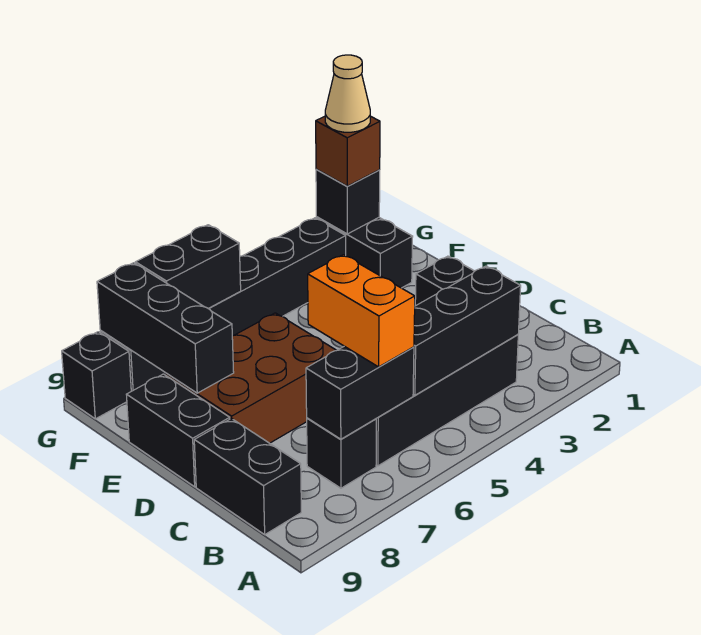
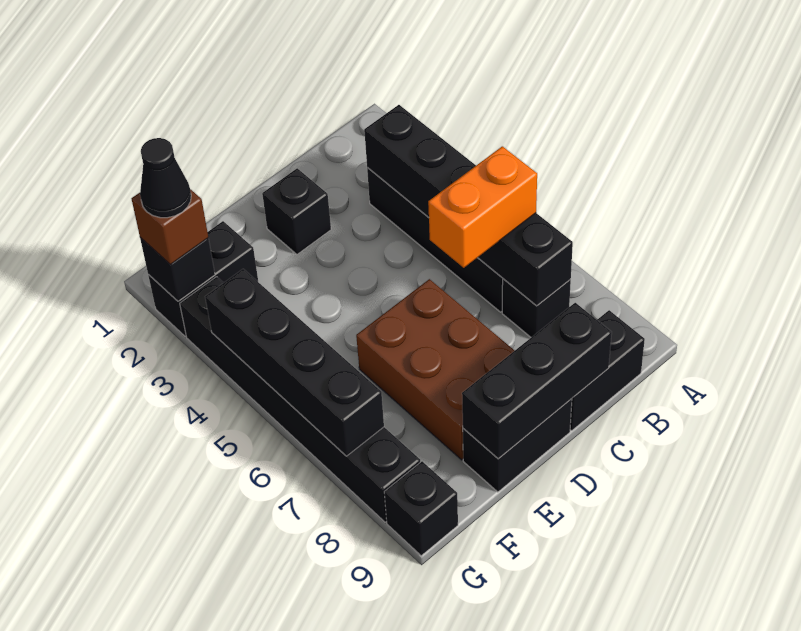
black 1x3 brick [97,263,234,393] -> black 1x3 brick moved to [462,303,612,459]
tan 1x1 cone [325,55,370,132] -> black 1x1 cone [140,138,191,218]
black 1x2 brick [135,225,241,309] -> black 1x4 brick [205,269,384,456]

